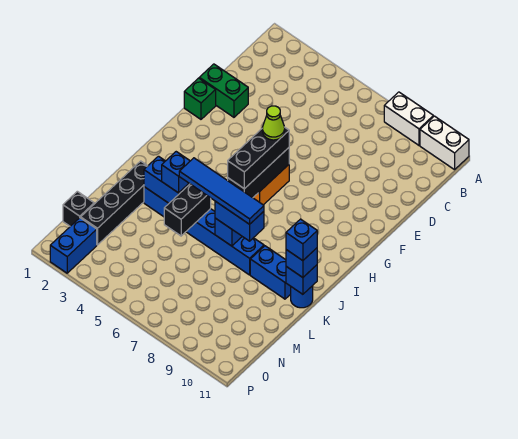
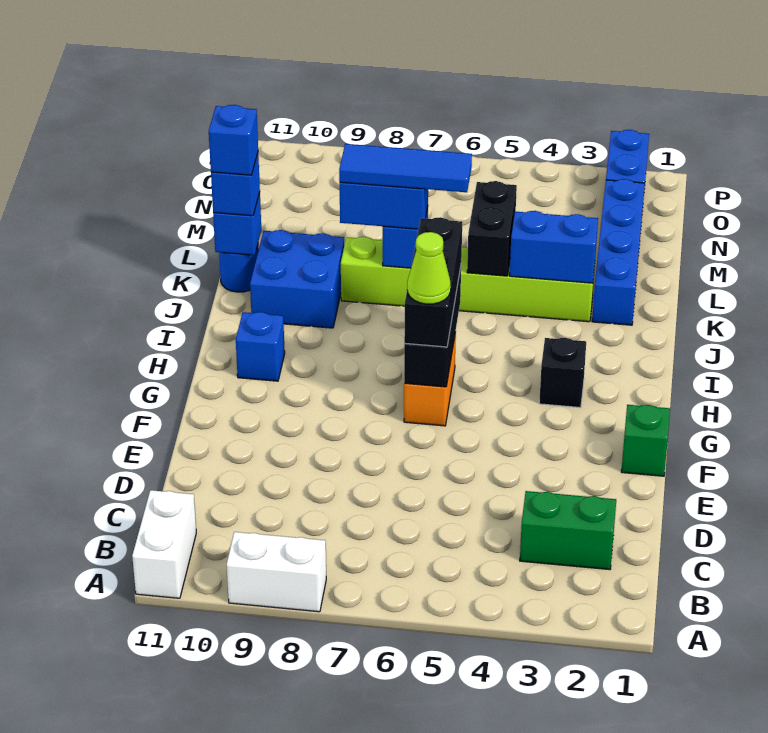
white 1x2 brick [420,116,469,170] -> white 1x2 brick turned to [132,490,196,598]
green 1x2 brick [199,64,248,117] -> green 1x2 brick moved to [520,491,616,570]
black 1x4 brick [81,161,147,245] -> blue 1x4 brick [592,179,645,325]
blue 1x6 brick [144,187,264,275] -> lime 1x6 brick [341,237,595,322]
blue 1x1 brick [162,152,190,193] -> blue 1x1 brick moved to [236,312,285,381]
blue 1x4 tile [179,158,264,224] -> blue 1x3 tile [339,144,472,192]
blue 1x2 brick [250,246,291,299] -> blue 2x2 brick [250,230,344,328]
black 1x1 brick [63,191,94,226] -> black 1x1 brick moved to [539,338,586,408]

